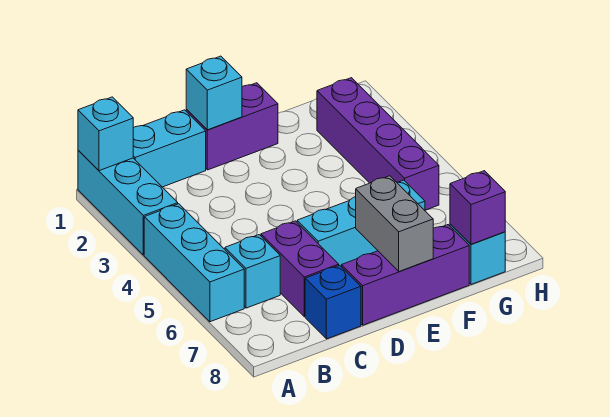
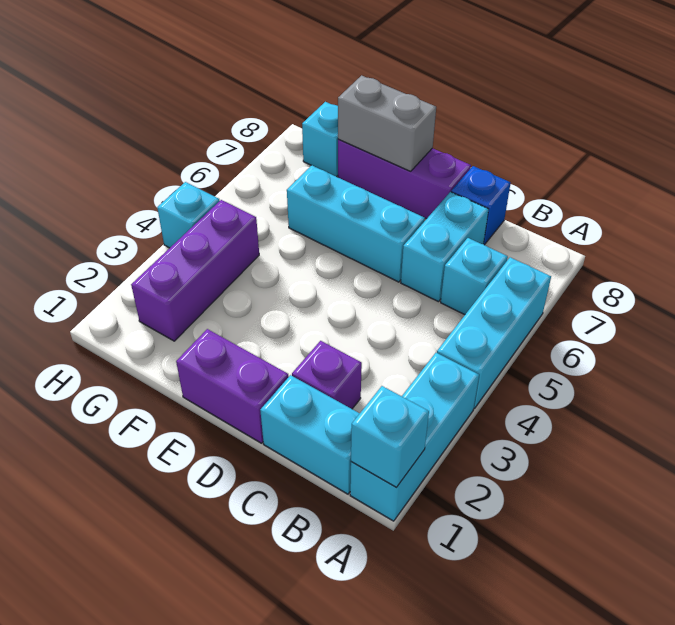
purple 1x2 brick [261,221,339,317] -> cyan 1x2 brick [401,192,489,302]
cyan 1x1 brick [186,56,242,130] -> cyan 1x1 brick moved to [157,182,220,248]
grey 1x2 brick [356,176,433,271] -> grey 1x2 brick turned to [338,75,436,171]
purple 1x4 brick [317,78,439,210] -> purple 1x3 brick [131,200,259,341]
purple 1x1 brick [450,171,505,244] -> purple 1x1 brick moved to [292,341,362,409]

